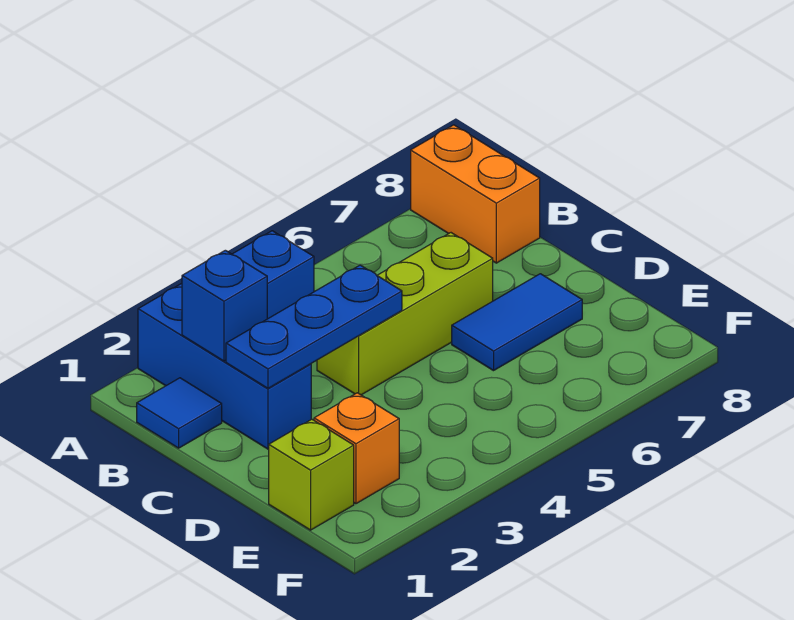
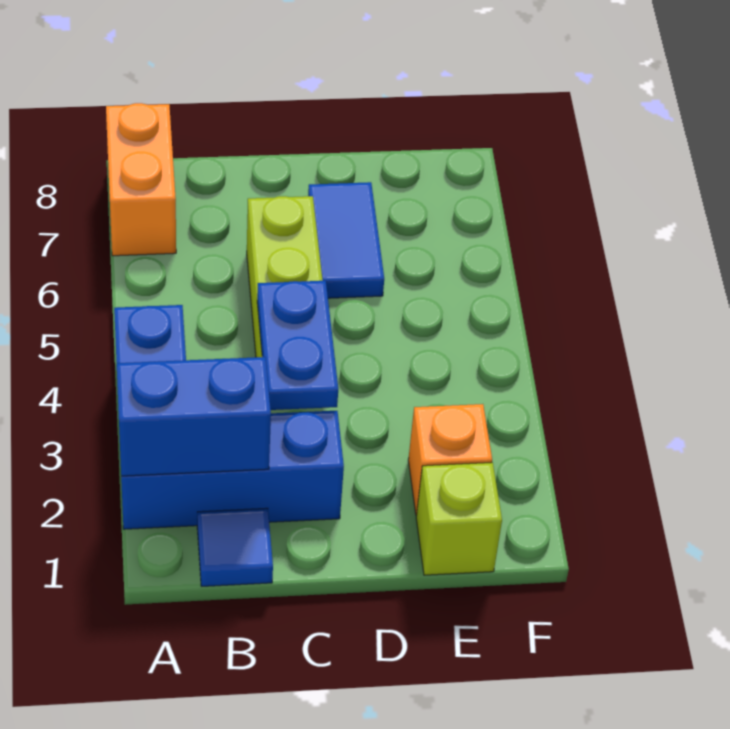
orange 1x2 brick [411,125,540,263] -> orange 1x2 brick turned to [106,103,176,256]
blue 1x1 brick [182,250,267,361] -> blue 1x2 brick [117,357,271,476]
blue 1x3 plate [226,265,402,388] -> blue 1x2 plate [257,281,338,410]

